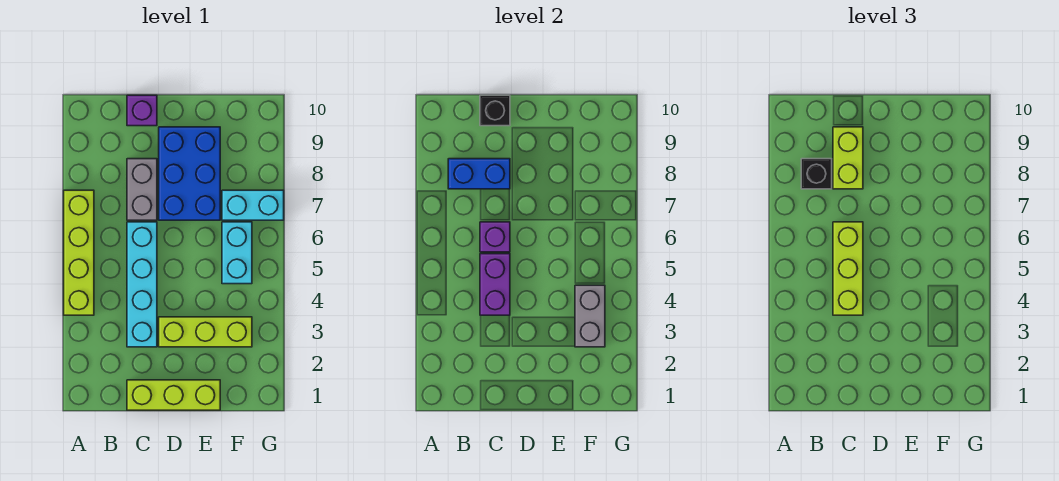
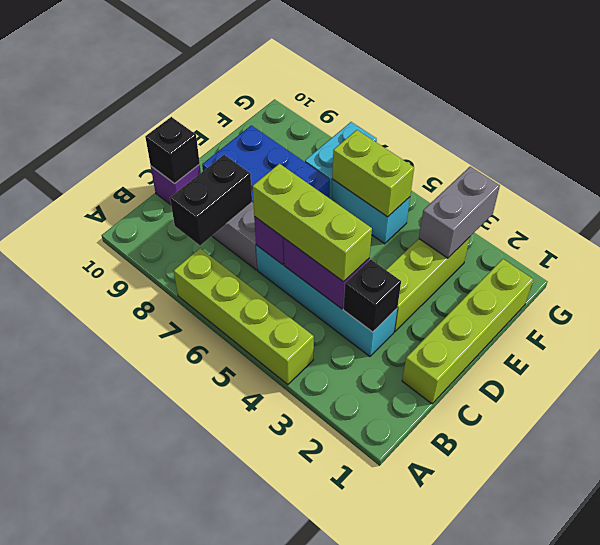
blue 1x2 brick [448,159,510,189] -> black 1x2 brick [170,155,252,245]
black 1x1 brick [801,159,832,189] -> black 1x1 brick moved to [343,259,401,332]
lime 1x3 brick [127,380,220,410] -> lime 1x4 brick [402,259,533,404]
lime 1x2 brick [833,127,863,189] -> lime 1x2 brick moved to [332,130,414,217]
grey 1x2 brick [575,285,605,347] -> grey 1x2 brick turned to [419,167,500,258]

